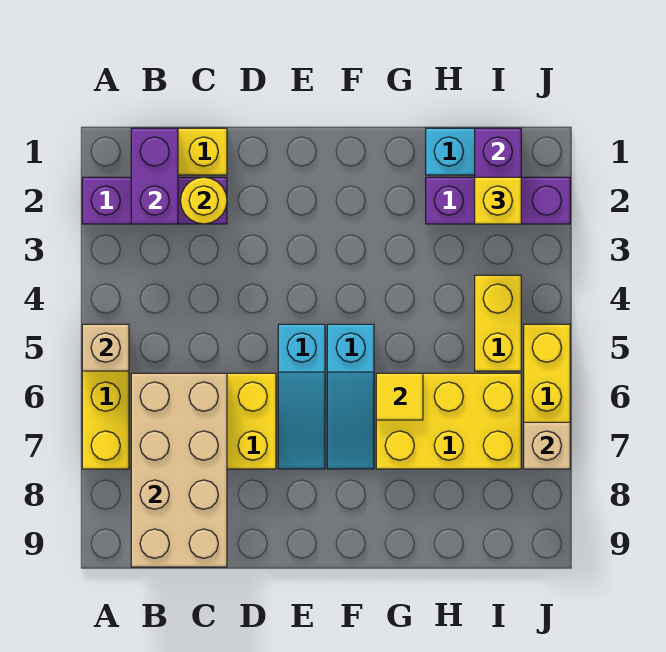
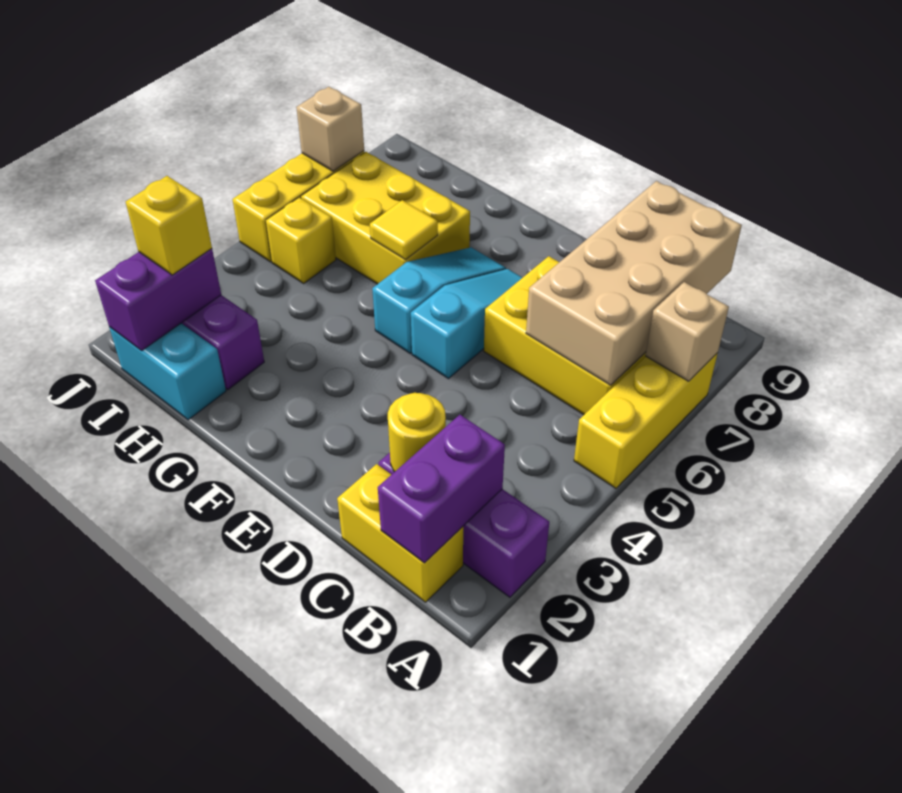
tan 1x1 brick [82,324,129,371] -> tan 1x1 brick moved to [645,282,729,381]
yellow 1x2 brick [475,275,521,371] -> yellow 1x1 brick [266,197,336,283]

